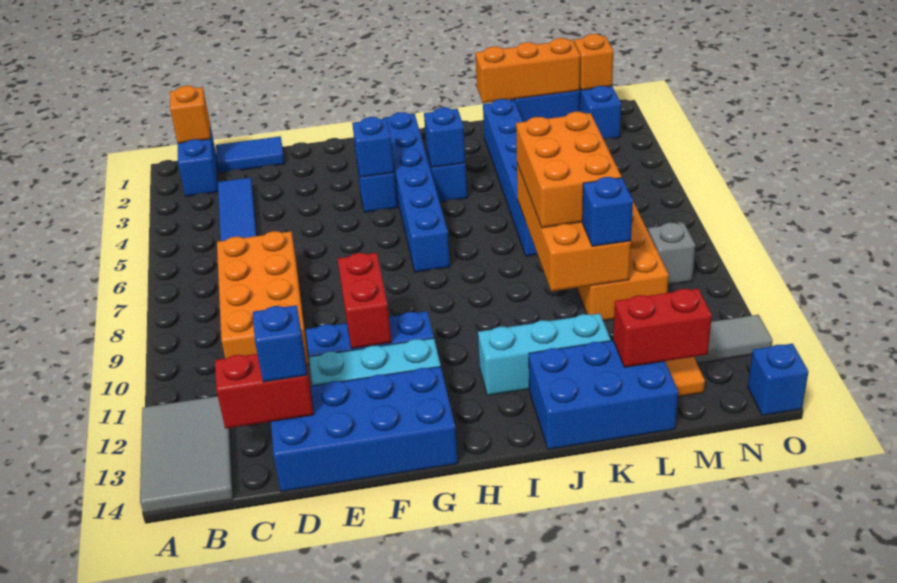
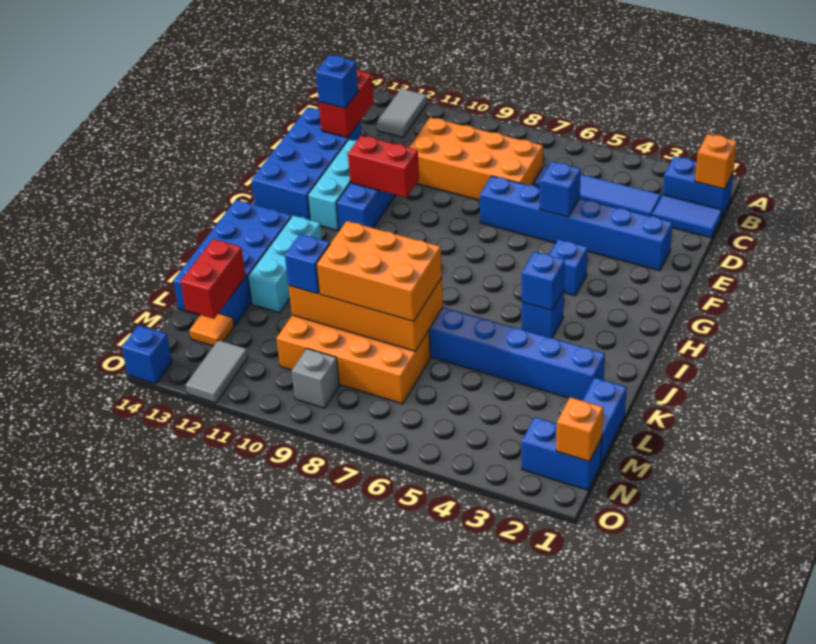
grey 2x3 tile [140,396,233,514] -> grey 1x2 tile [377,89,427,137]
blue 1x2 tile [216,136,284,173] -> blue 1x2 tile turned to [652,195,722,238]
blue 1x1 brick [352,117,394,177] -> blue 1x1 brick moved to [540,162,581,217]
blue 1x6 brick [383,112,450,272] -> blue 1x6 brick moved to [480,176,672,270]
blue 2x3 brick [529,341,678,450] -> blue 2x4 brick [173,200,291,326]
orange 1x3 brick [475,38,580,103] -> none

